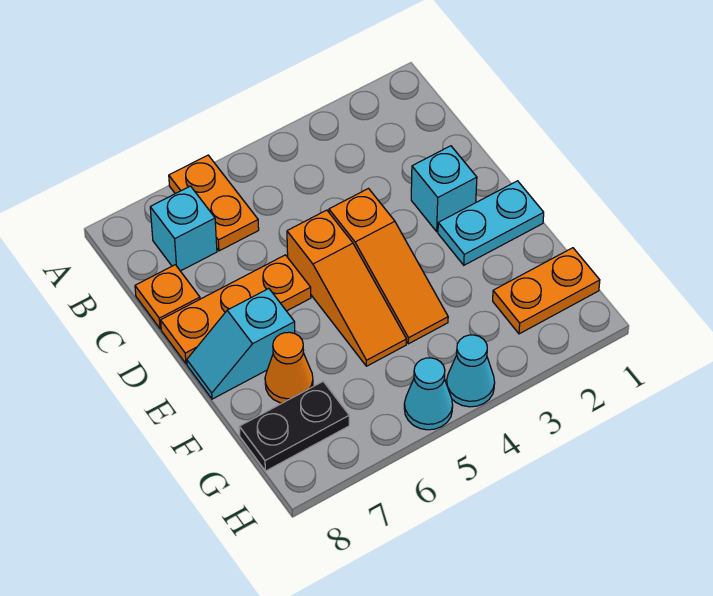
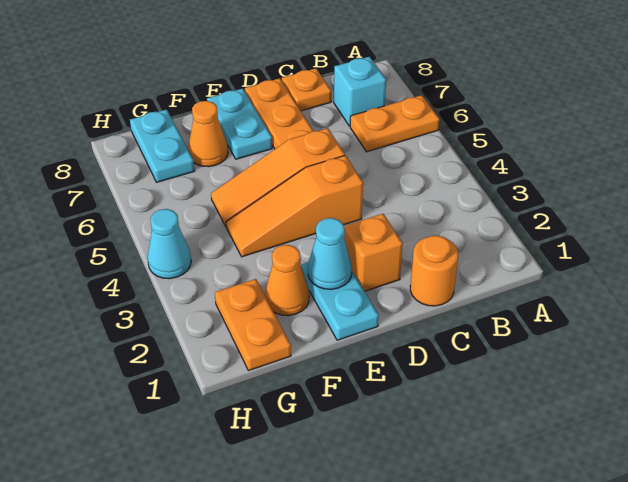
none -> orange 1x1 round brick [410,236,458,306]
cyan 1x1 brick [411,146,477,232] -> orange 1x1 brick [344,214,403,291]
cyan 1x2 slope [187,289,295,399] -> cyan 1x2 plate [207,88,272,159]
none -> orange 1x1 cone [265,245,309,316]
black 1x2 plate [239,382,349,471] -> cyan 1x2 plate [130,109,194,182]
cyan 1x1 cone [404,358,453,430] -> cyan 1x1 cone moved to [308,218,352,289]

